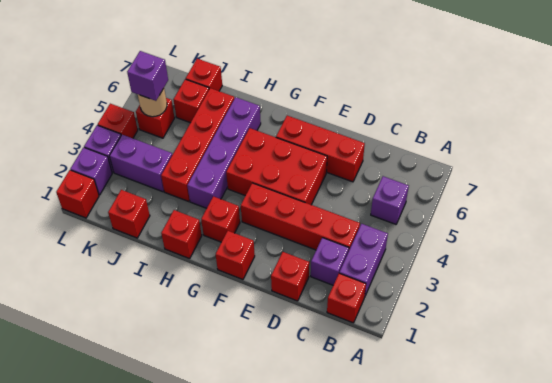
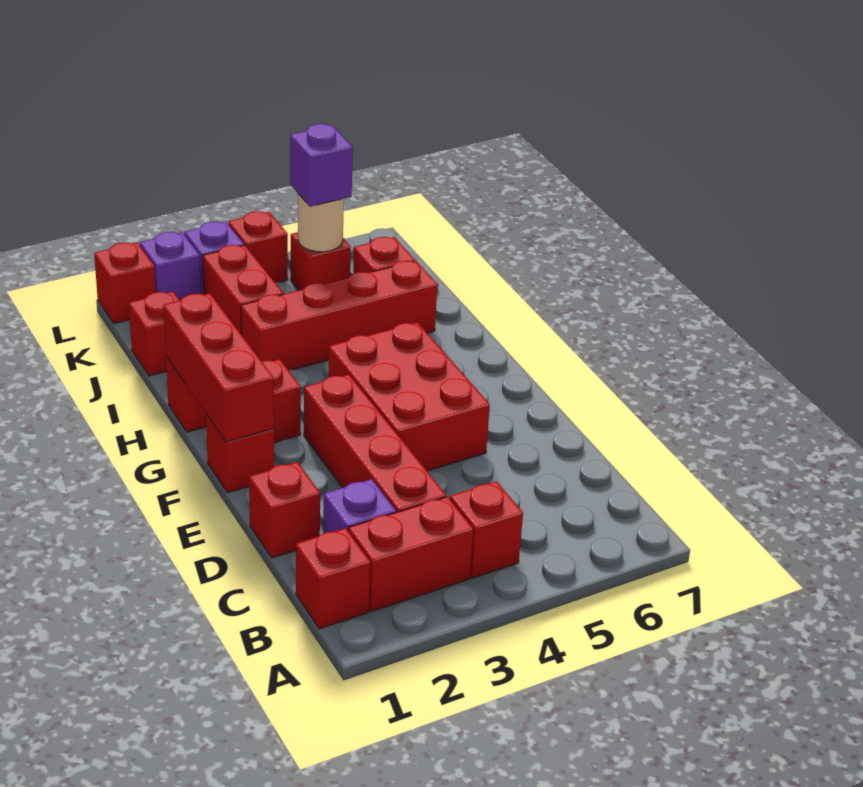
purple 1x2 brick [339,224,388,297] -> red 1x2 brick [348,497,473,611]
purple 1x1 brick [371,176,409,224] -> none
red 1x3 brick [276,115,365,182] -> red 1x3 brick moved to [163,293,274,442]
purple 1x4 brick [187,97,261,208] -> none
purple 1x2 brick [110,135,172,192] -> red 1x2 brick [203,245,283,335]
red 1x1 brick [186,59,222,91] -> red 1x1 brick moved to [450,481,523,578]

